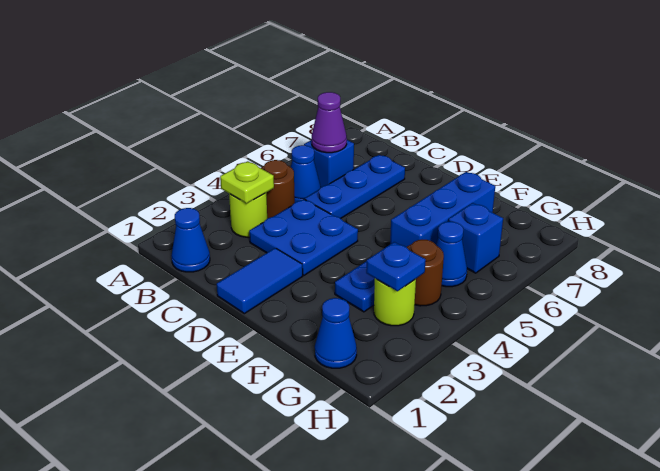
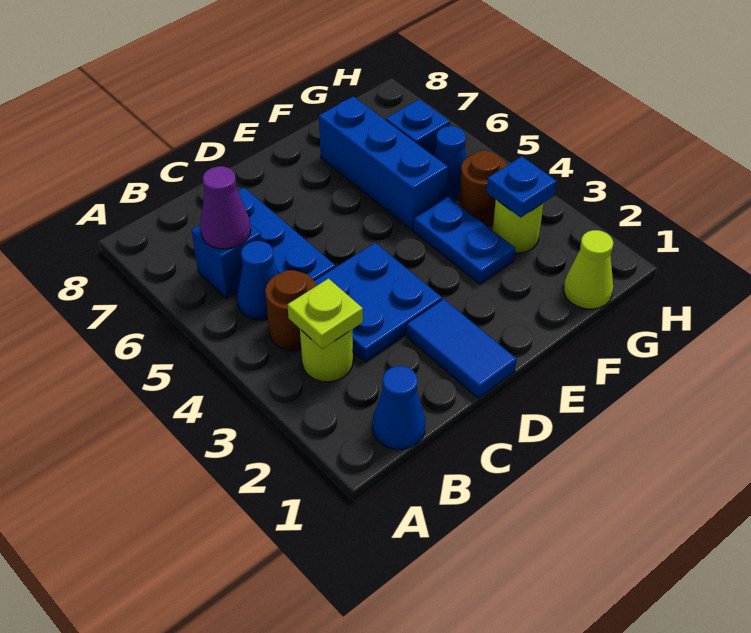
blue 1x1 cone [315,298,357,368] -> lime 1x1 cone [564,230,613,309]

